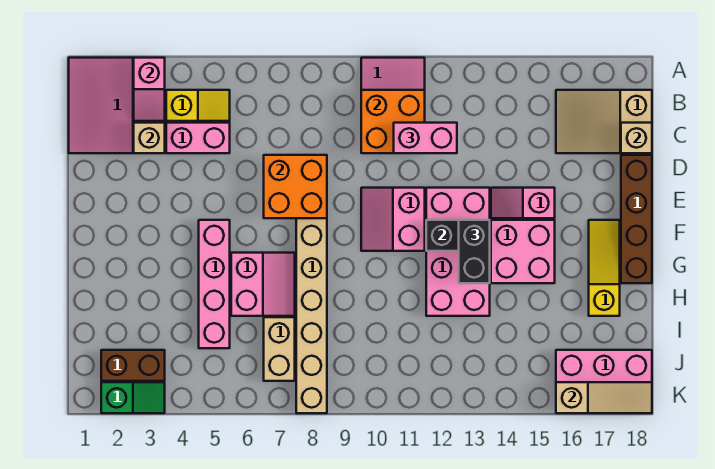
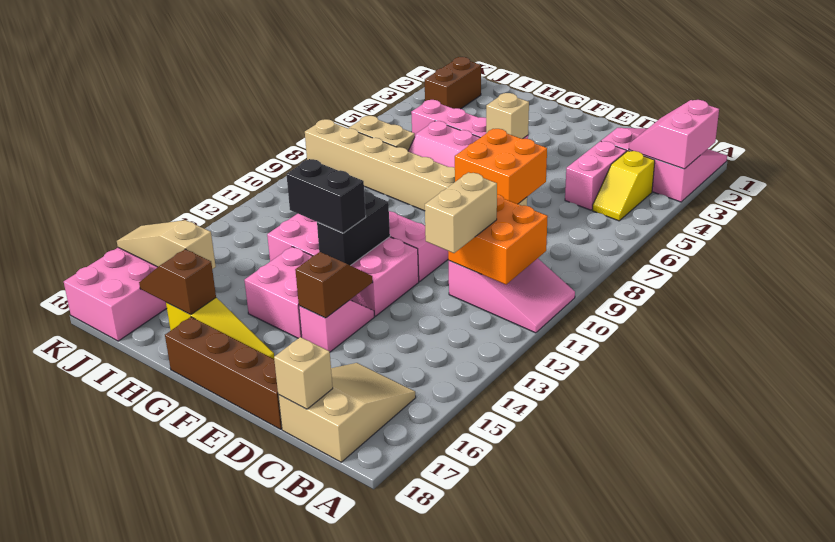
pink 1x2 slope [134,58,165,121] -> pink 2x2 slope [629,100,719,169]
tan 1x1 brick [134,123,165,153] -> tan 1x1 brick moved to [486,93,529,139]
pink 1x2 brick [394,123,457,153] -> tan 1x2 brick [425,172,497,253]
none -> brown 1x2 slope [295,252,373,318]
none -> brown 1x2 slope [139,249,216,315]
green 1x2 slope [101,382,165,413] -> none
tan 1x3 slope [556,382,652,413] -> tan 1x3 slope turned to [117,220,216,269]

